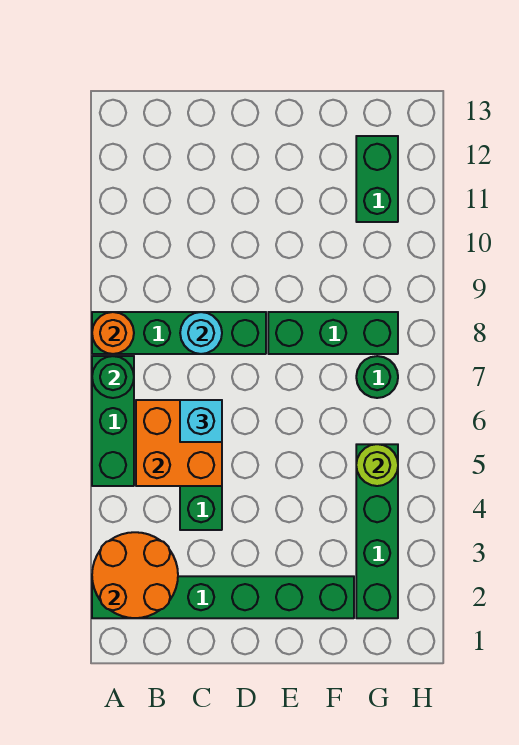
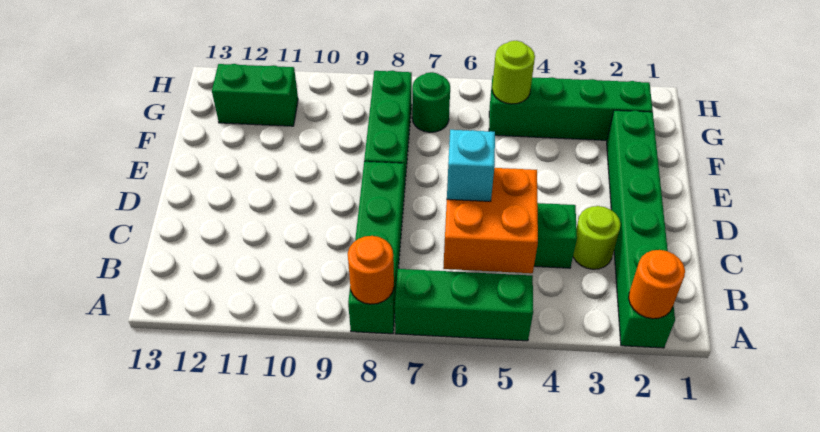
orange 2x2 round brick [92,532,178,618] -> orange 1x1 round brick [629,250,685,319]
green 1x1 round brick [92,356,134,398] -> none
none -> lime 1x1 round brick [573,206,621,269]
cyan 1x1 round brick [180,312,222,354] -> none

